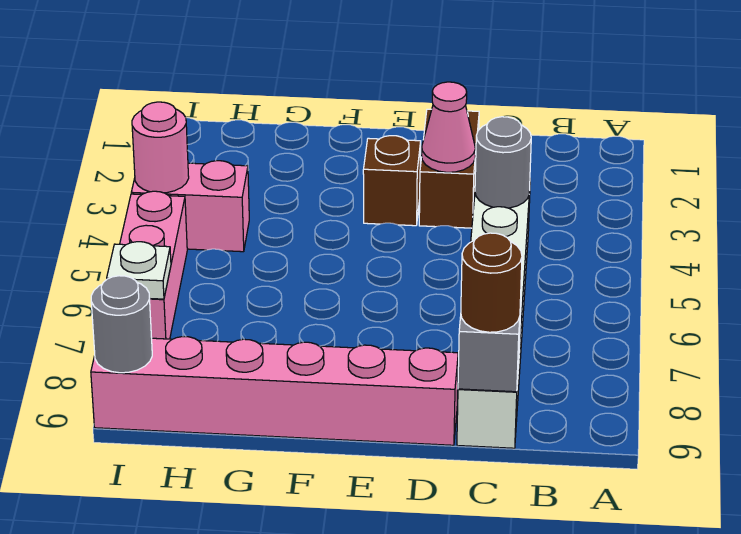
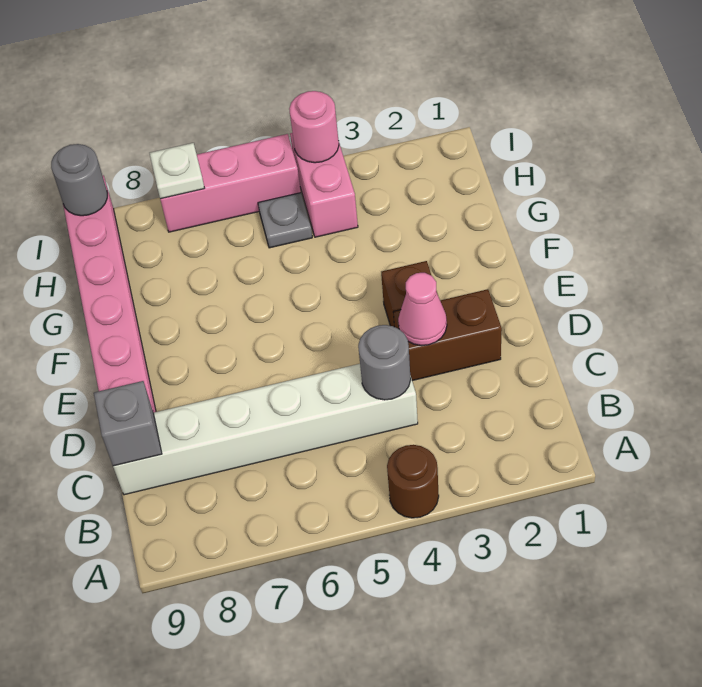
brown 1x1 round brick [461,233,522,332] -> brown 1x1 round brick moved to [387,445,439,518]
none -> grey 1x1 plate [258,193,312,248]

